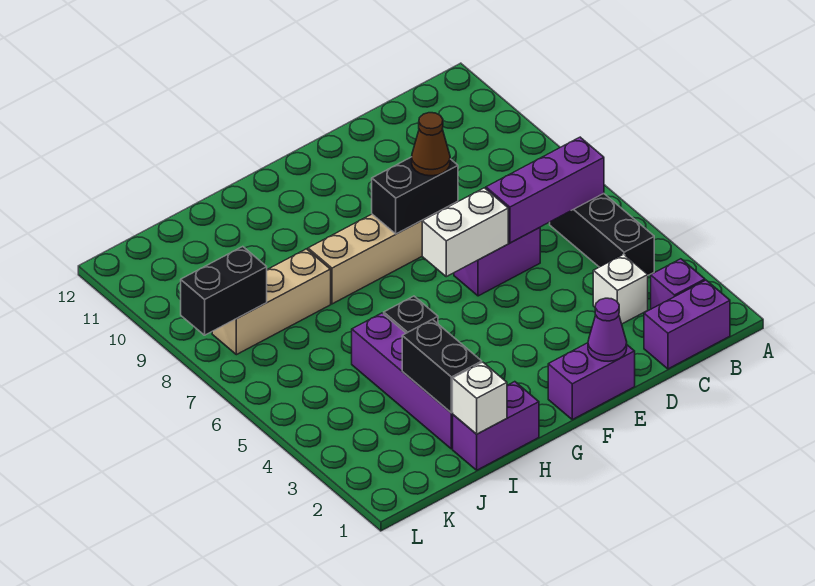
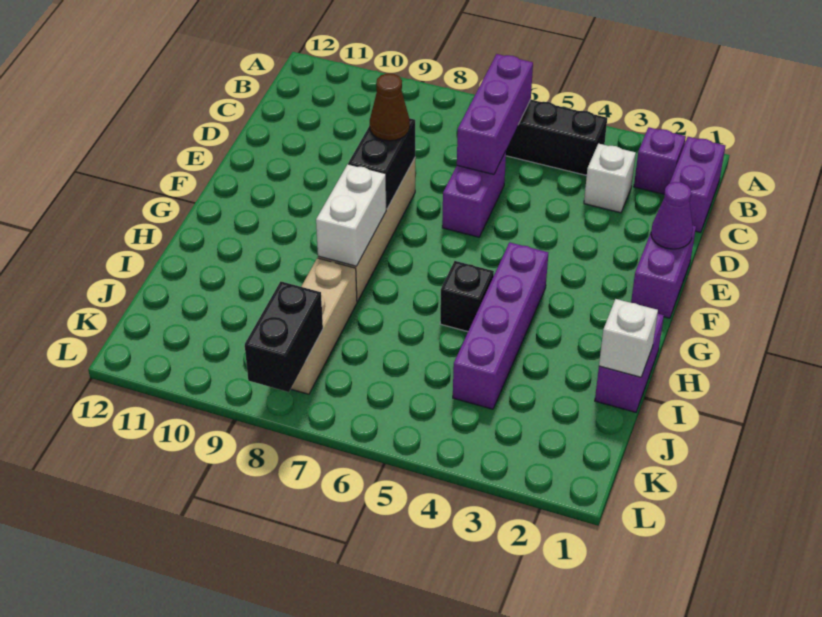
white 1x2 brick [422,188,508,277] -> white 1x2 brick moved to [316,164,386,266]
purple 1x4 brick [352,313,453,449] -> purple 1x4 brick turned to [453,242,548,409]
black 1x2 brick [402,319,482,413] -> none

